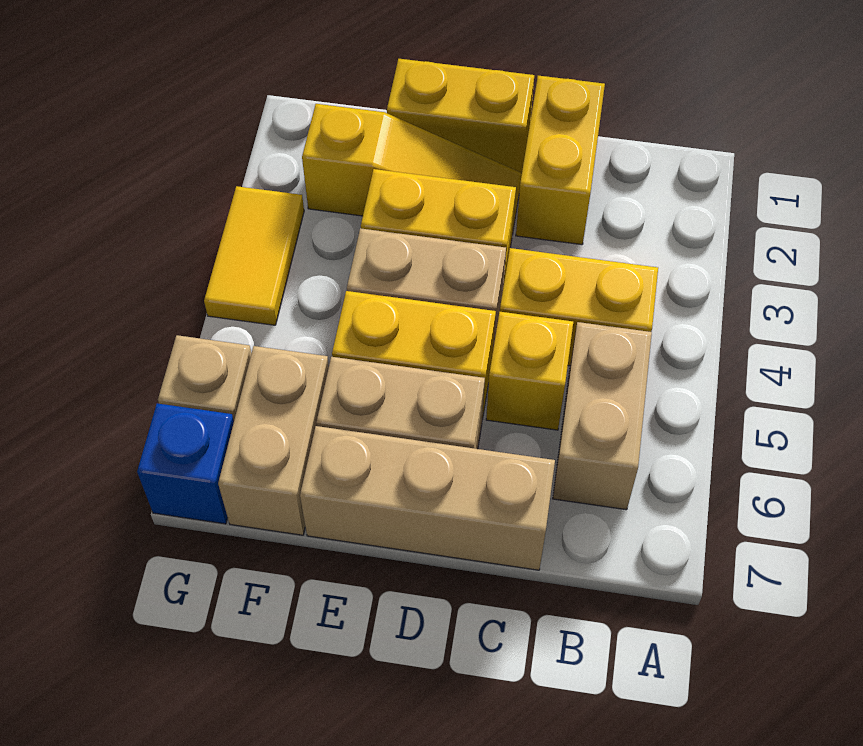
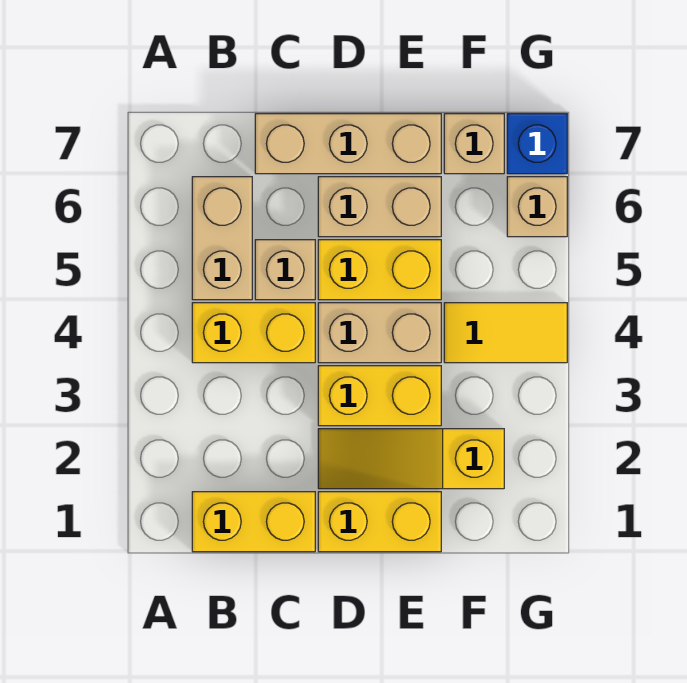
yellow 1x2 brick [516,76,605,245] -> yellow 1x2 brick turned to [192,492,315,552]
yellow 1x1 brick [486,312,573,430] -> tan 1x1 brick [255,240,315,300]
tan 1x2 brick [218,346,329,535] -> tan 1x1 brick [444,114,504,174]
yellow 1x2 tile [204,186,304,325] -> yellow 1x2 tile turned to [444,303,567,363]

